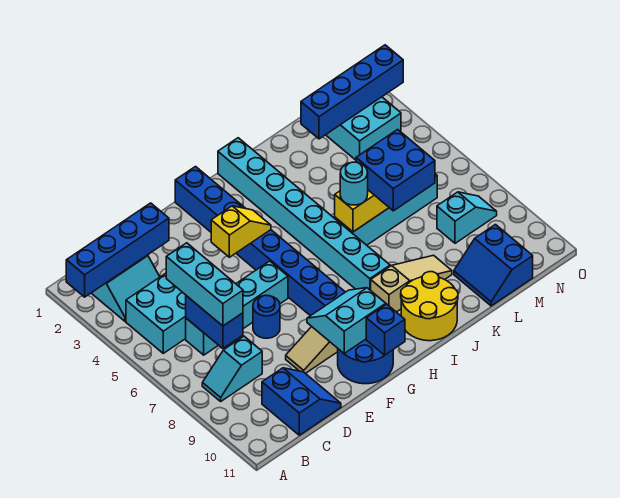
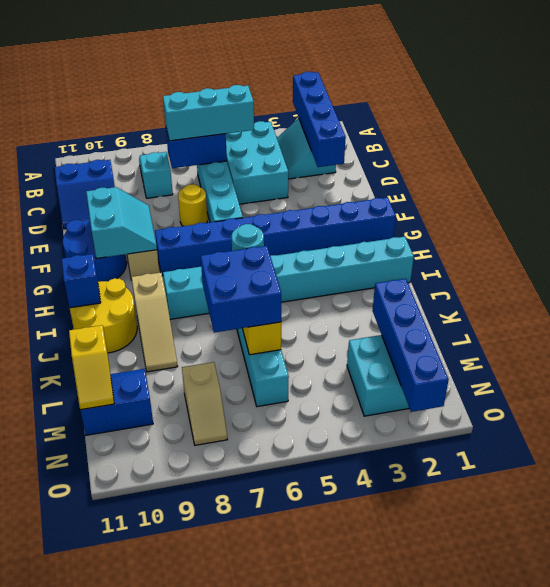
blue 1x1 round brick [253,295,280,338] -> yellow 1x1 round brick [178,184,207,226]
yellow 1x2 slope [211,206,271,257] -> yellow 1x2 slope moved to [69,325,114,410]
blue 1x1 brick [366,304,405,355] -> blue 1x1 brick moved to [62,254,101,308]
cyan 1x2 slope [437,192,497,243] -> tan 1x2 slope [182,362,227,445]

